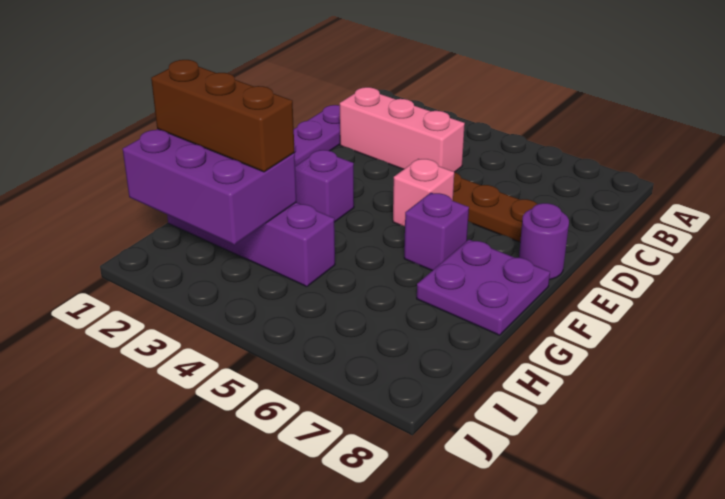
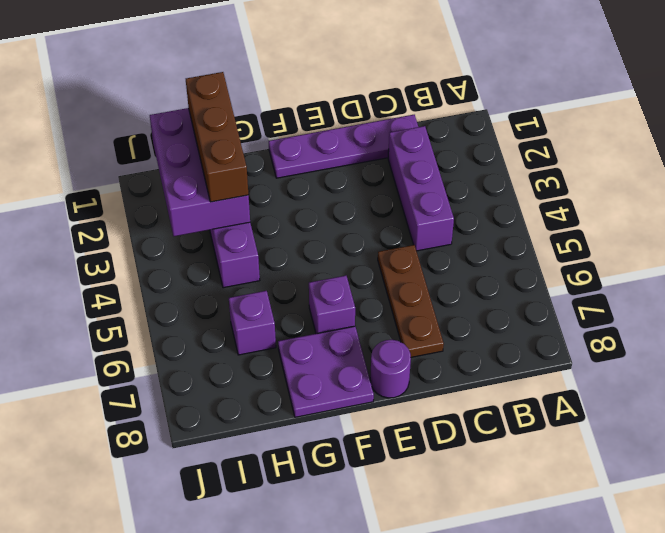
pink 1x3 brick [340,87,465,172] -> purple 1x3 brick [388,126,454,251]
pink 1x1 brick [393,159,454,226] -> none
purple 1x1 brick [295,150,354,222] -> purple 1x1 brick moved to [229,291,276,355]

